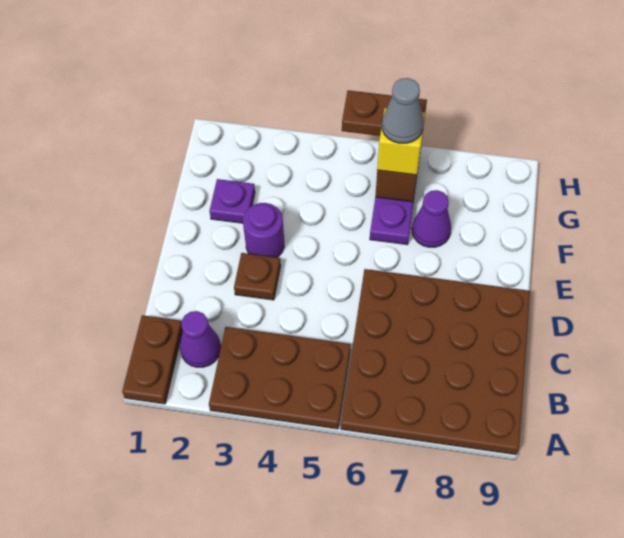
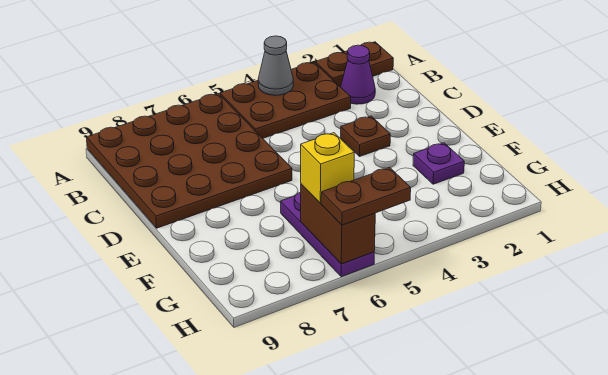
brown 1x2 plate [122,315,183,404] -> brown 1x2 plate turned to [315,42,393,87]
purple 1x1 round brick [243,203,284,257] -> none
purple 1x1 cone [412,190,451,247] -> none
grey 1x1 cone [382,78,424,143] -> grey 1x1 cone moved to [258,36,293,95]

